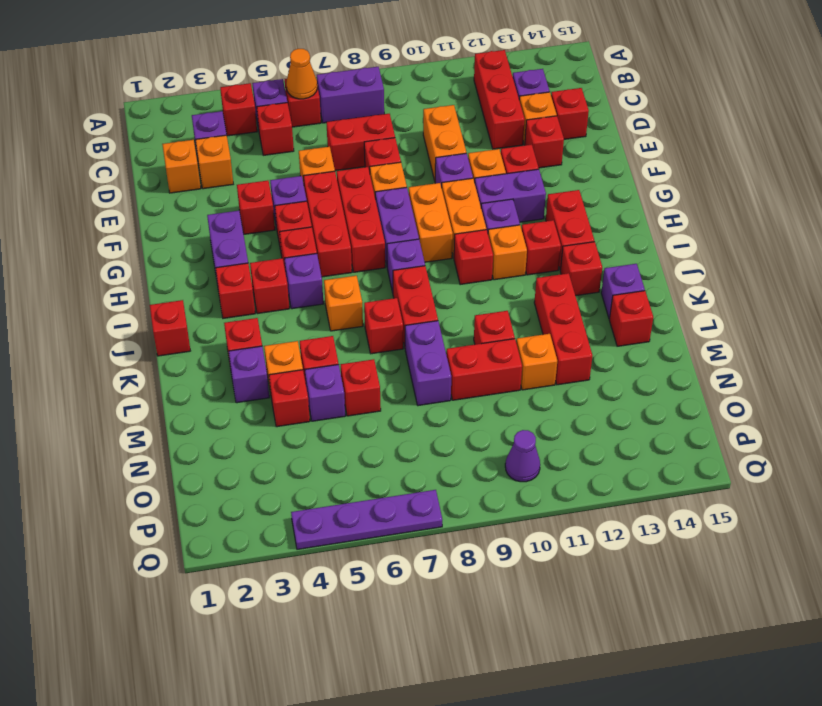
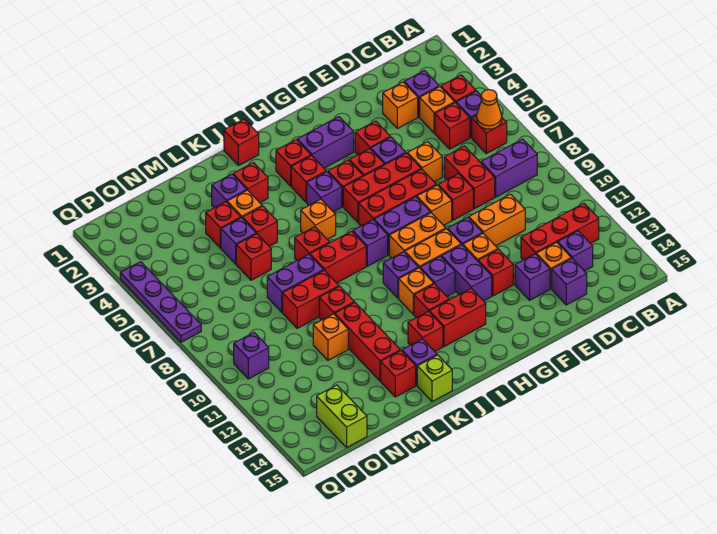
purple 1x2 brick [317,67,384,123] -> purple 1x2 brick turned to [481,139,537,197]
orange 1x1 brick [162,140,201,193] -> orange 1x1 brick moved to [420,87,455,133]
red 1x1 brick [551,88,589,139] -> purple 1x1 brick [552,258,587,305]
red 1x1 brick [525,116,564,168] -> purple 1x1 brick [515,254,550,300]
red 1x1 brick [454,230,493,285] -> purple 1x1 brick [383,252,418,298]
red 1x3 brick [534,273,592,385] -> red 1x3 brick turned to [335,302,400,381]
none -> lime 1x1 brick [417,355,452,402]
red 1x2 brick [447,339,522,400] -> red 1x2 brick turned to [283,270,339,328]
none -> lime 1x2 brick [317,385,367,447]
purple 1x1 cone [505,430,540,482] -> purple 1x1 brick [234,333,269,379]

